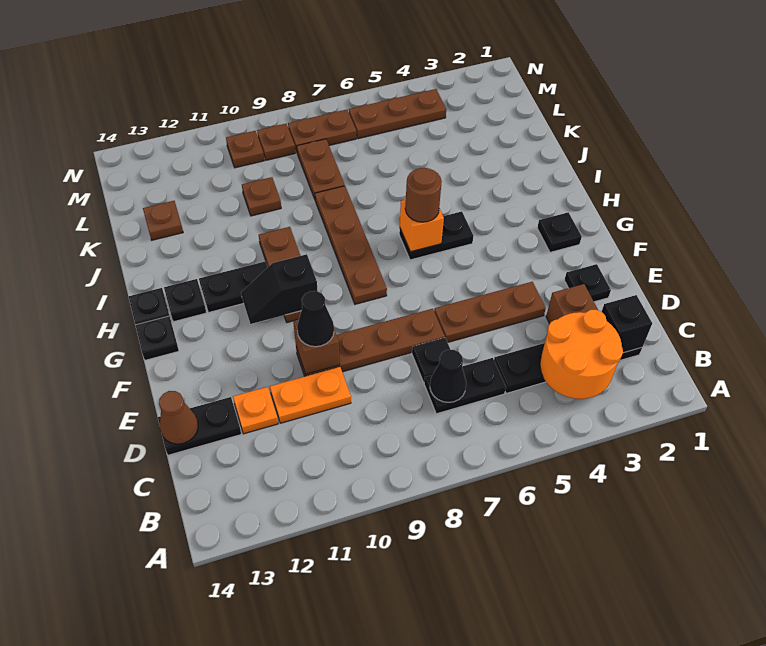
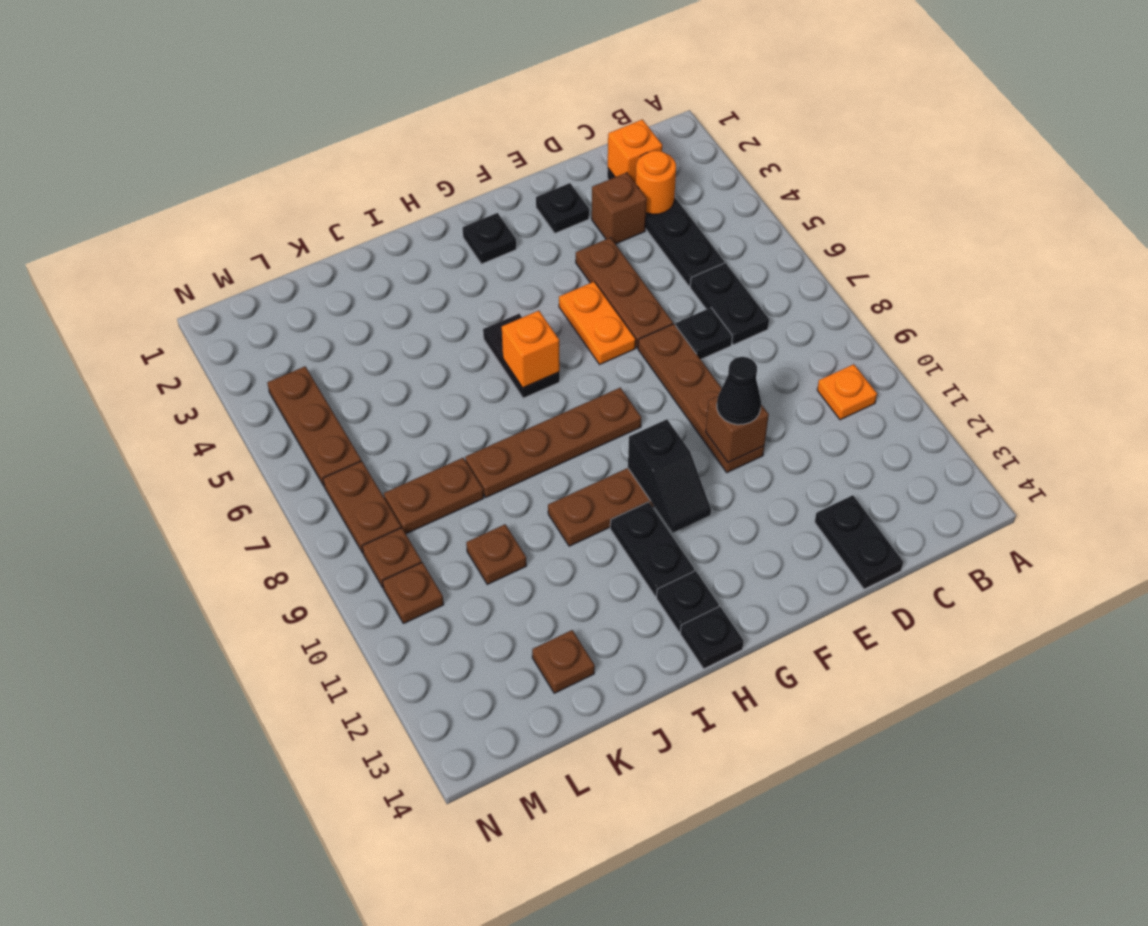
orange 2x2 round brick [540,310,623,399] -> orange 1x1 round brick [636,151,676,214]
black 1x1 brick [602,295,652,353] -> orange 1x1 brick [608,120,662,184]
black 1x1 cone [430,350,466,402] -> none
orange 1x2 plate [270,367,351,423] -> orange 1x2 plate moved to [559,282,636,364]
orange 1x1 plate [233,387,278,434] -> orange 1x1 plate moved to [817,364,877,420]
brown 1x1 cone [159,391,198,444] -> none
black 1x1 plate [135,316,179,360] -> none
brown 1x1 round brick [405,168,442,222] -> none

